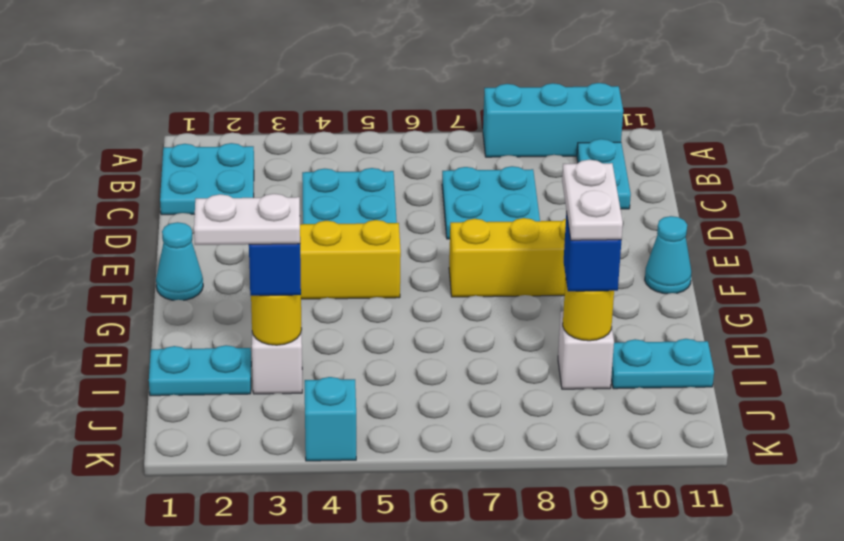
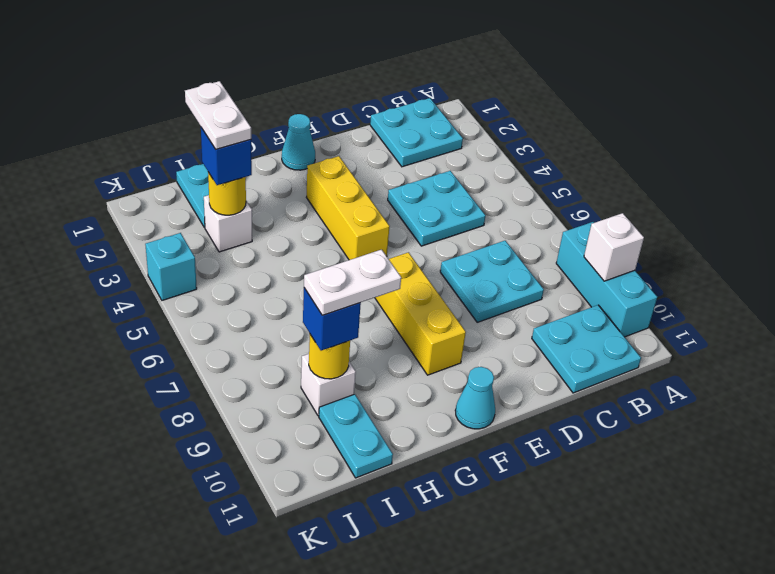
none -> white 1x1 brick [584,213,644,281]
cyan 1x2 plate [577,139,631,209] -> cyan 2x2 plate [532,305,641,393]

